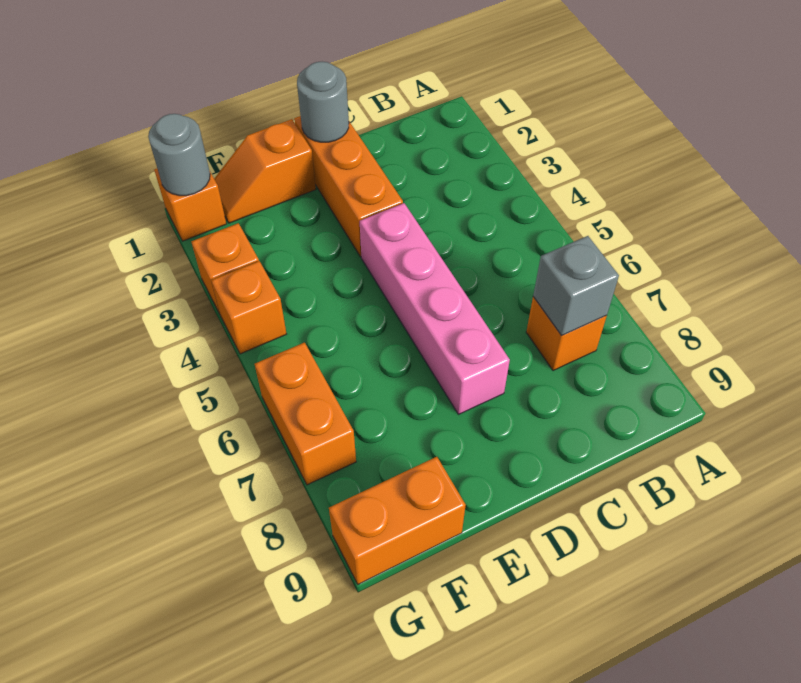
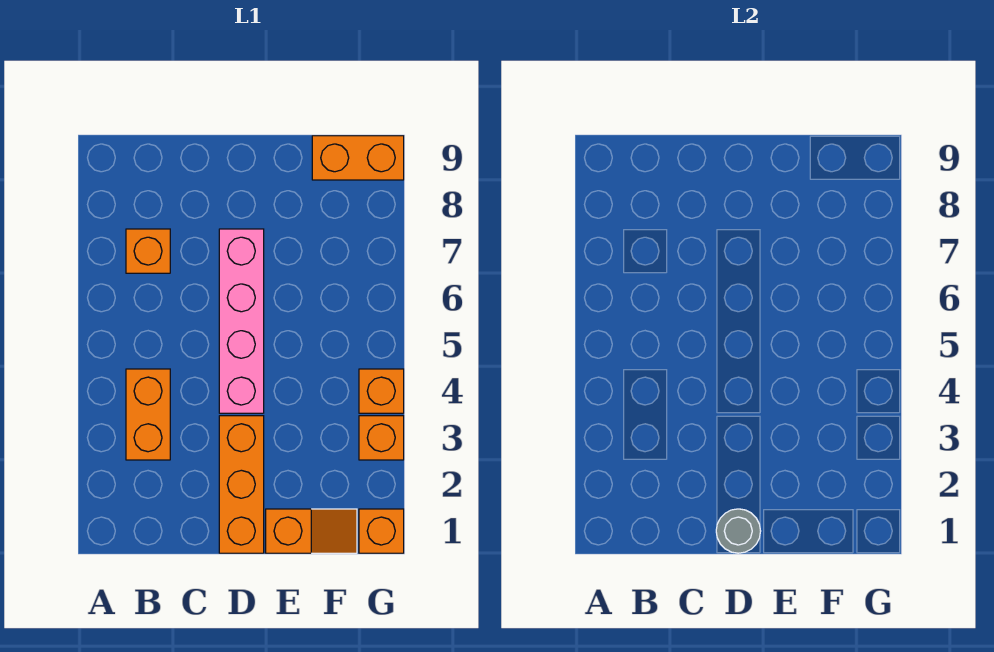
grey 1x1 brick [533,236,619,336] -> none
grey 1x1 round brick [148,114,210,196] -> none
orange 1x2 brick [255,343,356,485] -> orange 1x2 brick moved to [126,369,170,460]

